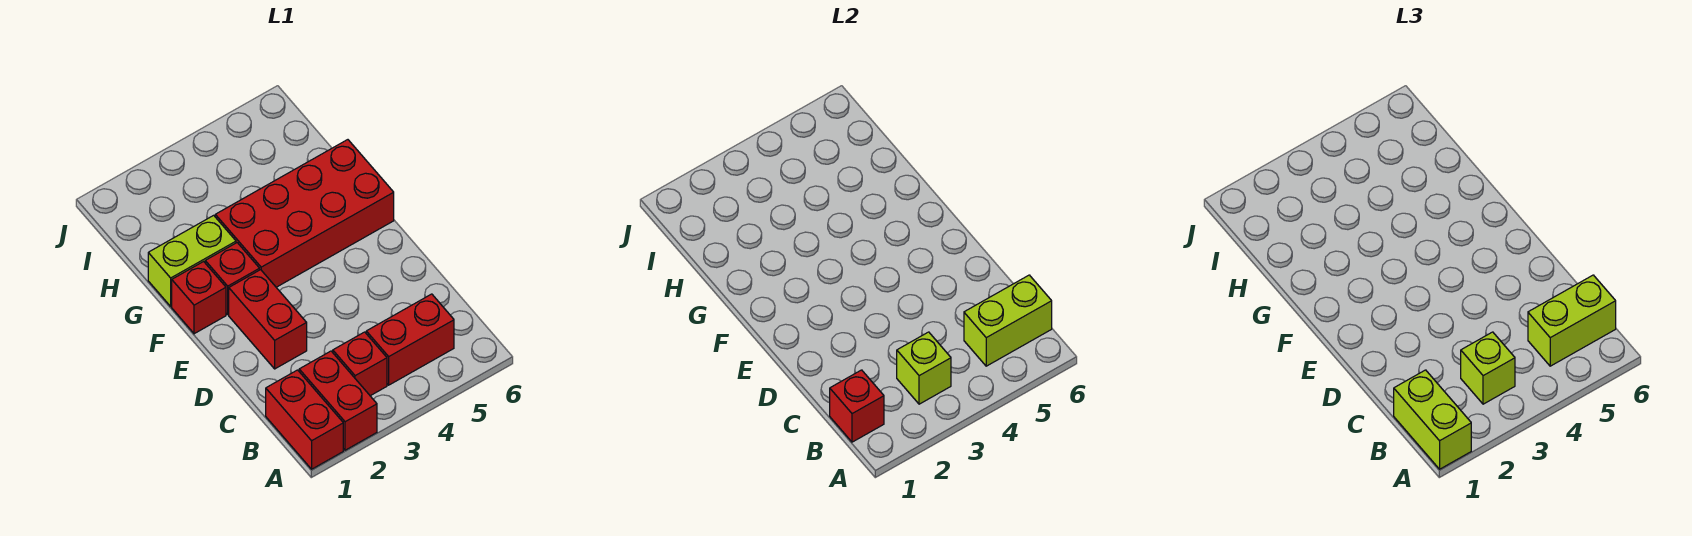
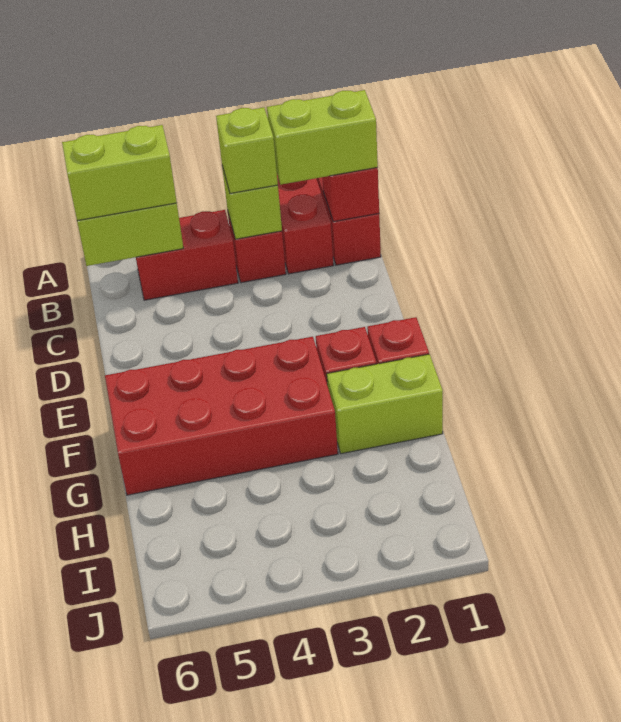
lime 1x2 brick [1394,370,1471,469] -> lime 1x2 brick turned to [267,90,378,185]
red 1x2 brick [229,270,307,369] -> none

